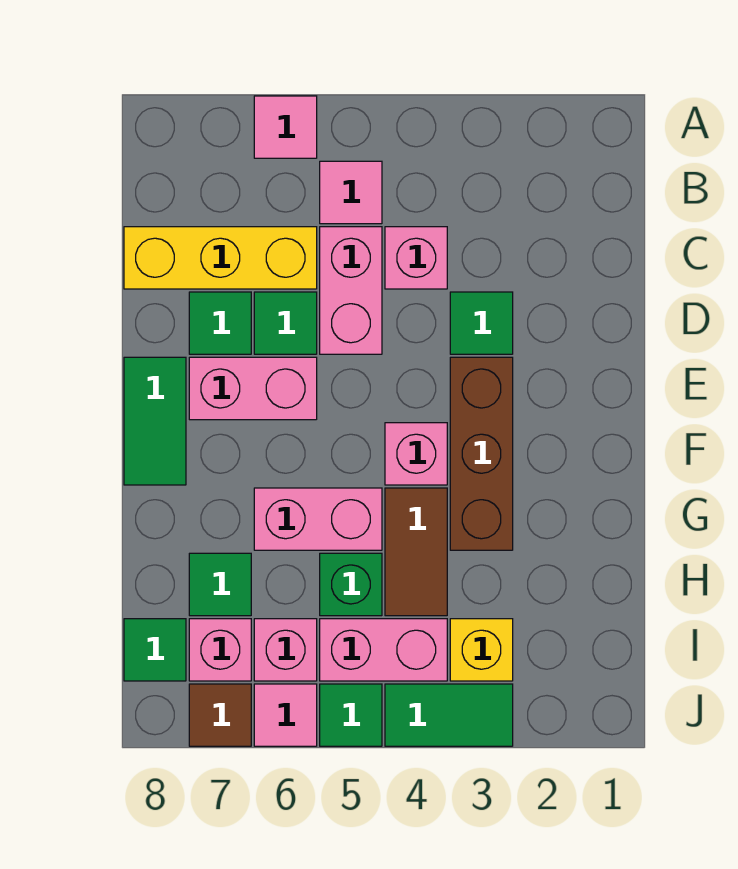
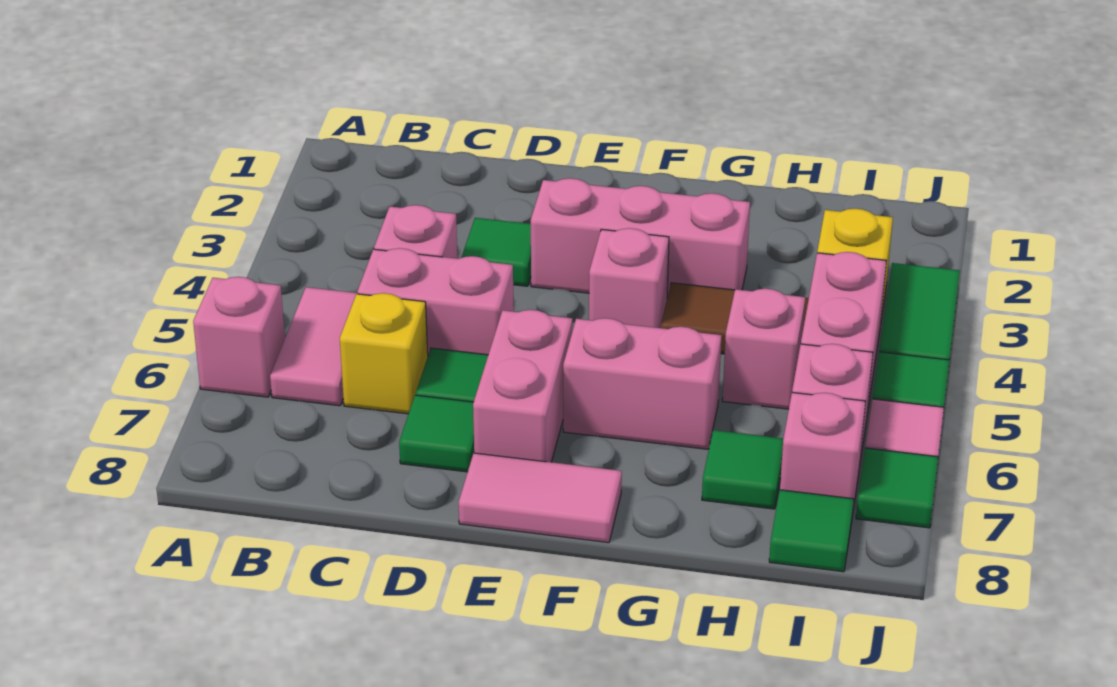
pink 1x1 tile [254,96,317,158] -> pink 1x1 brick [193,277,285,397]
pink 1x1 tile [320,161,382,224] -> pink 1x2 tile [270,287,357,406]
yellow 1x3 brick [124,227,317,289] -> yellow 1x1 brick [340,293,428,414]
brown 1x3 brick [450,357,513,550] -> pink 1x3 brick [531,178,750,297]
green 1x2 tile [124,357,186,485] -> pink 1x2 tile [459,453,622,543]
pink 1x2 brick [254,488,382,550] -> pink 1x2 brick turned to [563,318,722,449]
green 1x1 brick [320,553,382,616] -> pink 1x1 brick [722,289,805,409]
brown 1x1 tile [189,684,251,746] -> green 1x1 tile [856,448,938,528]

